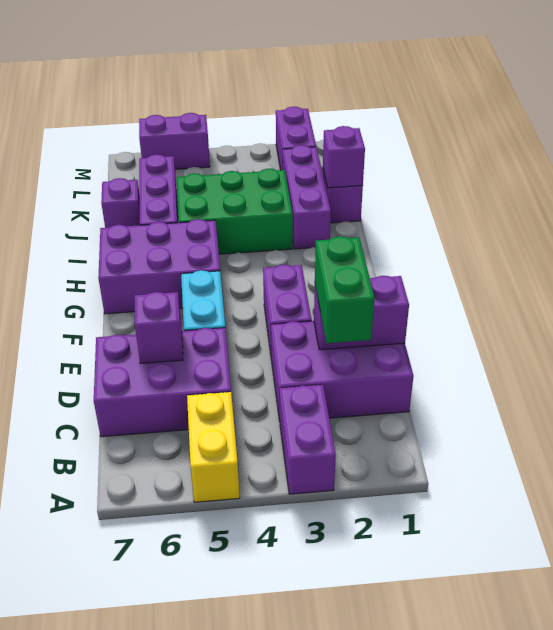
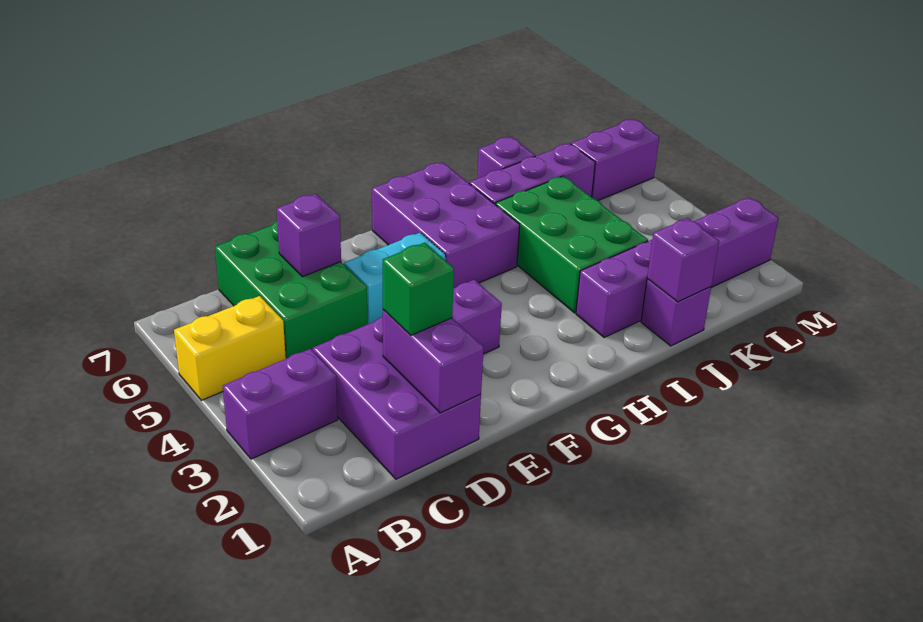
green 1x2 brick [315,236,375,343] -> green 1x1 brick [383,243,454,335]
purple 2x3 brick [94,328,231,437] -> green 2x3 brick [215,221,367,359]
purple 1x2 brick [139,113,210,169] -> purple 1x2 brick turned to [571,119,659,201]

